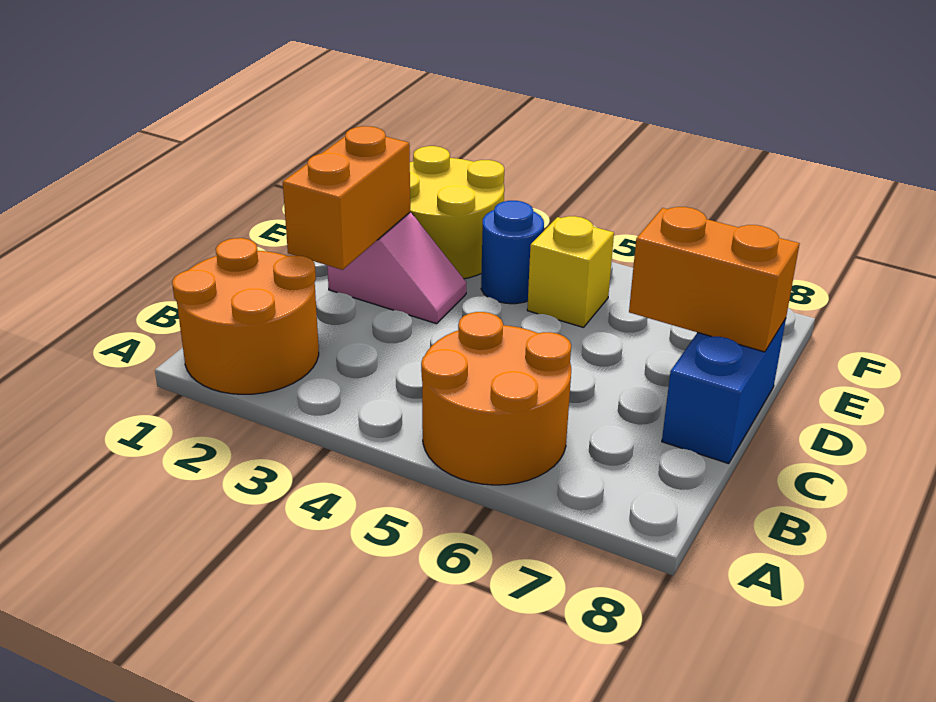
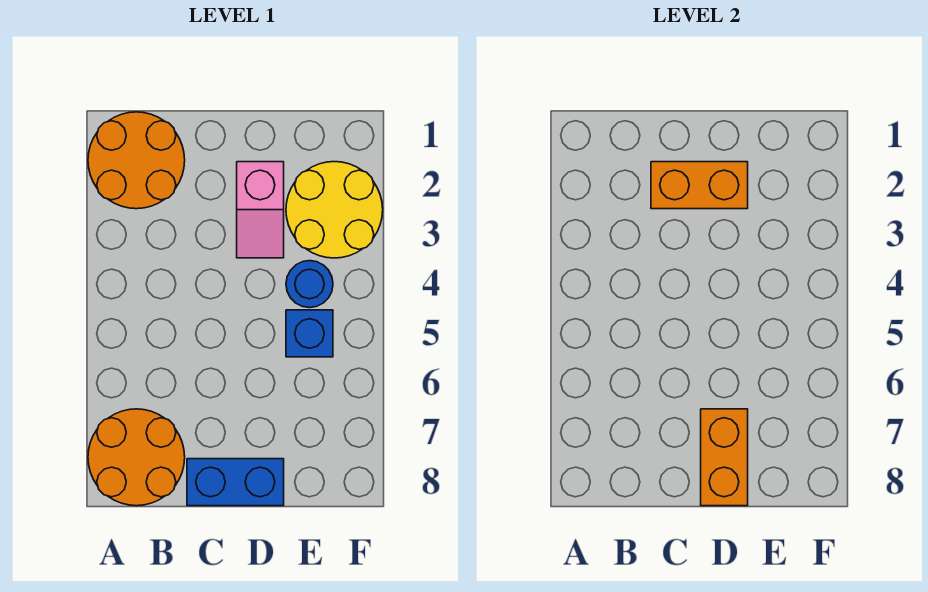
orange 2x2 round brick [421,312,571,485] -> orange 2x2 round brick moved to [88,409,185,506]
yellow 1x1 brick [527,216,614,327] -> blue 1x1 brick [286,310,333,357]

